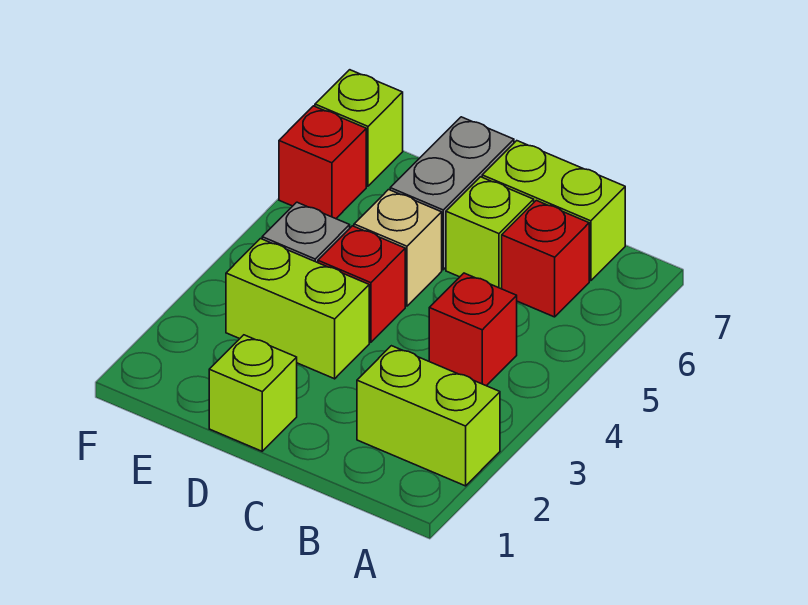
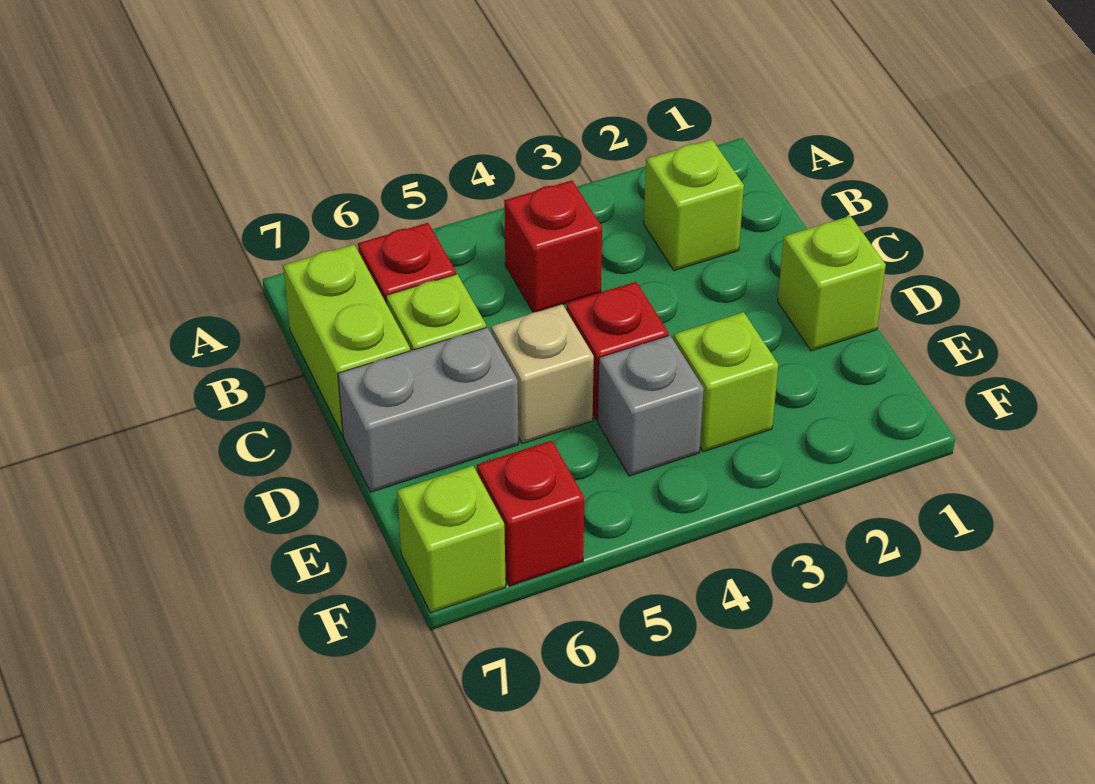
lime 1x2 brick [357,346,500,486] -> lime 1x1 brick [644,139,744,270]
lime 1x2 brick [226,239,369,379] -> lime 1x1 brick [674,312,778,452]

